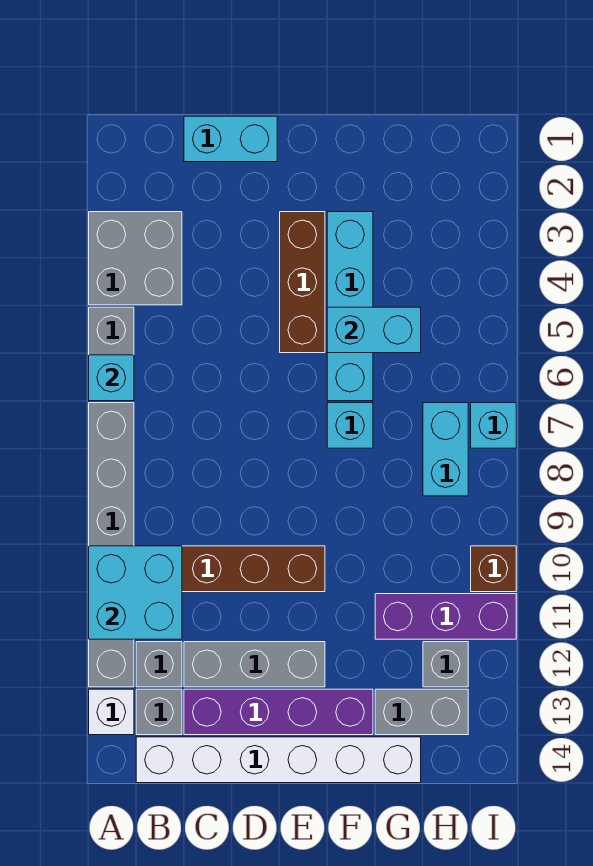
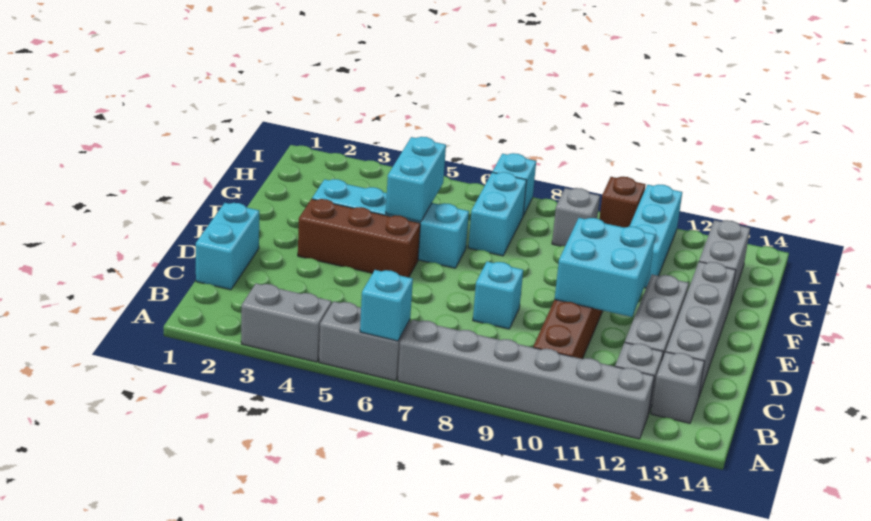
grey 2x2 brick [89,212,182,305] -> grey 1x2 brick [241,283,331,362]
cyan 2x2 brick [89,546,182,639] -> cyan 2x2 brick moved to [555,218,655,317]
white 1x1 brick [89,689,134,735] -> none
white 1x6 brick [136,737,421,783] -> none
purple 1x4 brick [184,689,373,735] -> grey 1x4 brick [666,262,736,396]
cyan 1x1 brick [327,403,373,448] -> cyan 1x1 brick moved to [473,262,523,329]
purple 1x3 brick [375,594,516,639] -> cyan 1x3 brick [630,185,682,288]
cyan 1x2 brick [423,403,468,496] -> cyan 1x2 brick turned to [468,172,527,256]
grey 1x1 brick [423,642,468,687] -> grey 1x1 brick moved to [552,188,600,246]

